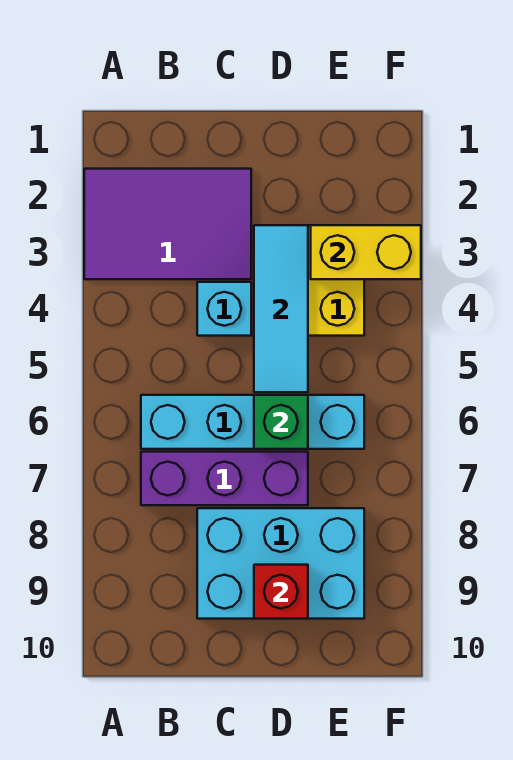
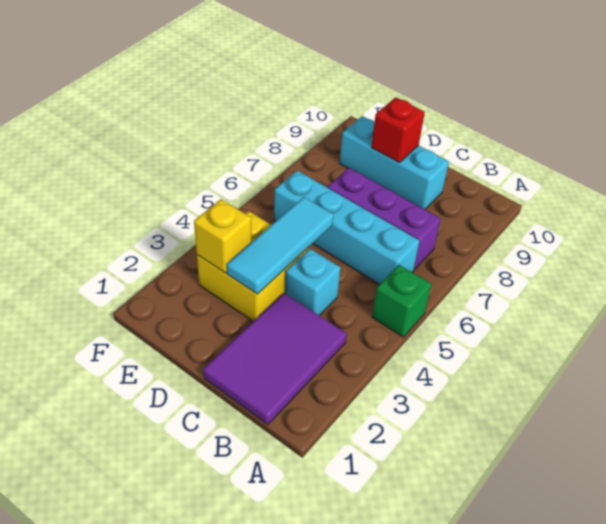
purple 2x3 tile [84,169,251,279] -> purple 2x3 tile turned to [203,293,347,425]
cyan 2x3 brick [197,508,364,619] -> cyan 1x3 brick [340,116,449,209]
green 1x1 brick [254,395,308,449] -> green 1x1 brick moved to [372,265,431,337]
yellow 1x2 brick [311,225,421,279] -> yellow 1x1 brick [194,199,251,273]

